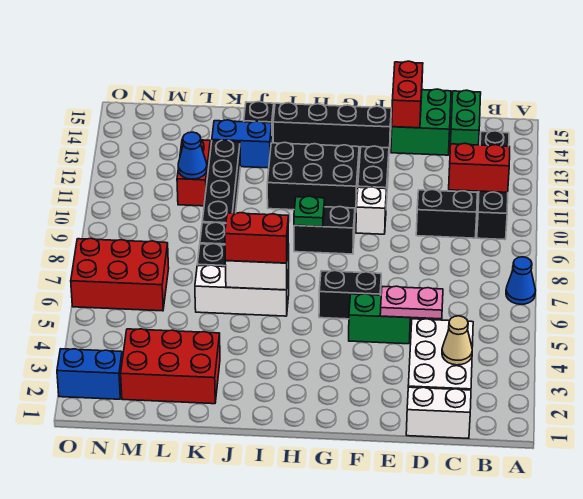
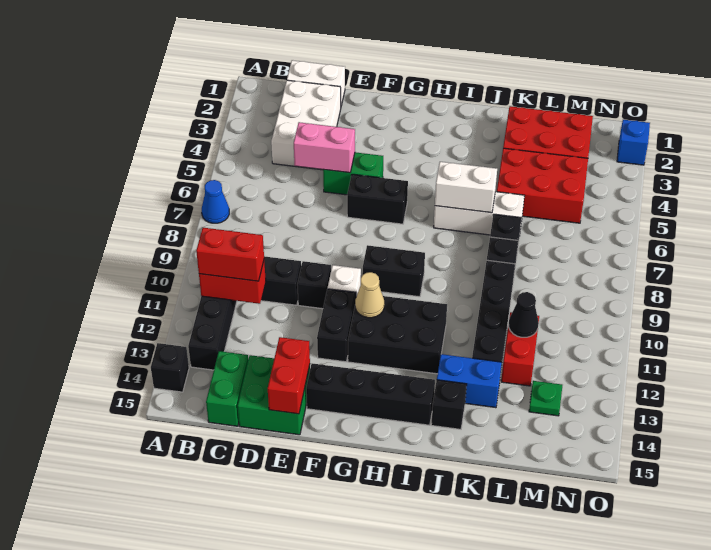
none -> black 1x1 brick [151,343,189,392]
tan 1x1 cone [442,316,472,365] -> tan 1x1 cone moved to [355,272,384,318]
pink 1x2 plate [380,286,443,319] -> pink 1x2 brick [294,122,355,173]
none -> black 1x1 brick [297,261,331,309]
green 1x1 plate [294,196,325,227] -> green 1x1 plate moved to [529,381,562,416]
red 1x2 brick [225,213,288,263] -> red 1x2 brick moved to [196,228,264,281]
blue 1x1 cone [178,132,207,179] -> black 1x1 cone [509,292,539,337]
red 2x3 brick [71,238,169,311] -> red 2x3 brick moved to [497,148,588,223]
blue 1x2 brick [57,349,122,399] -> blue 1x1 brick [617,120,650,165]

